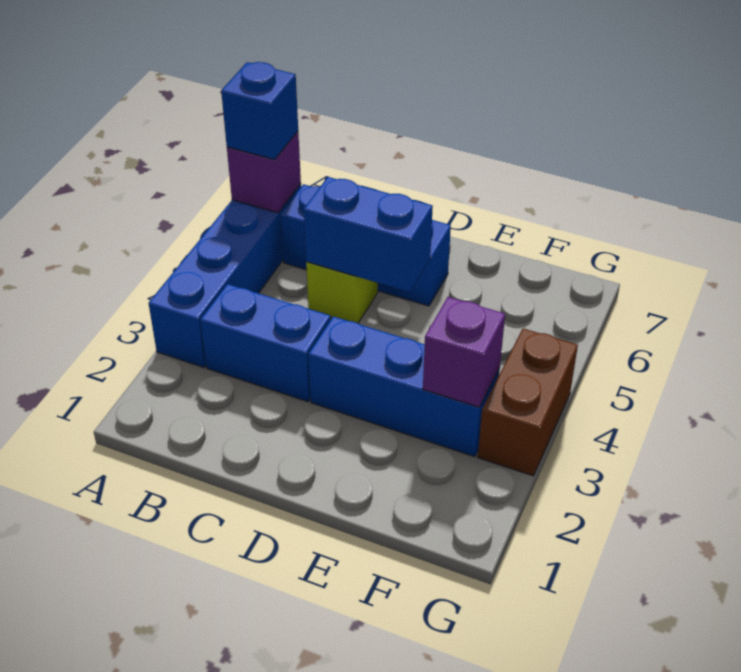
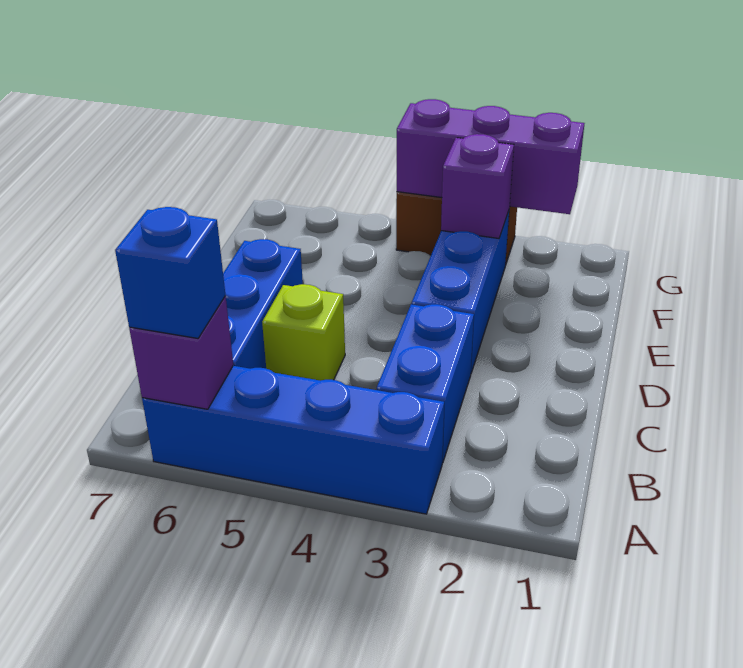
blue 1x2 brick [304,177,433,292] -> none
none -> purple 1x3 brick [397,99,584,214]

